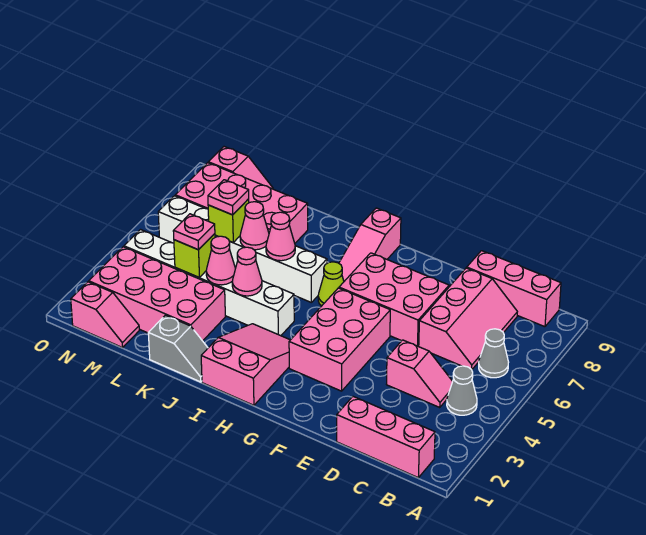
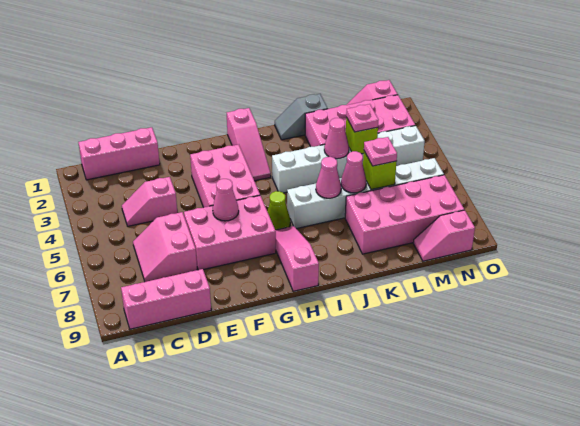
grey 1x1 cone [447,366,477,415] -> none
grey 1x1 cone [479,329,509,378] -> none
pink 2x3 slope [419,268,517,370] -> pink 2x2 slope [133,212,197,282]
pink 2x3 slope [201,324,290,405] -> pink 1x3 slope [227,108,271,181]
pink 1x1 cone [232,247,262,296] -> pink 1x1 cone moved to [213,179,239,221]

